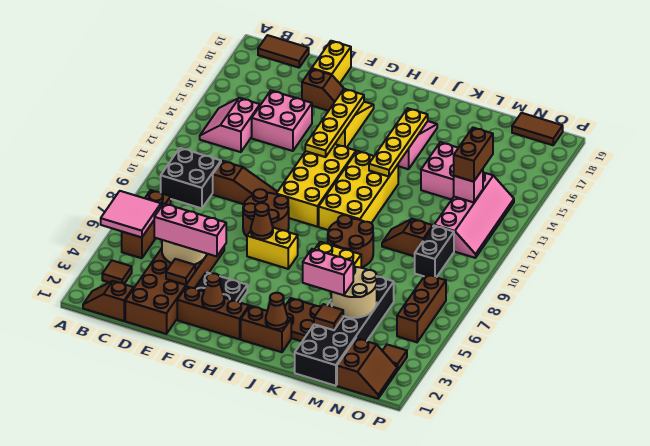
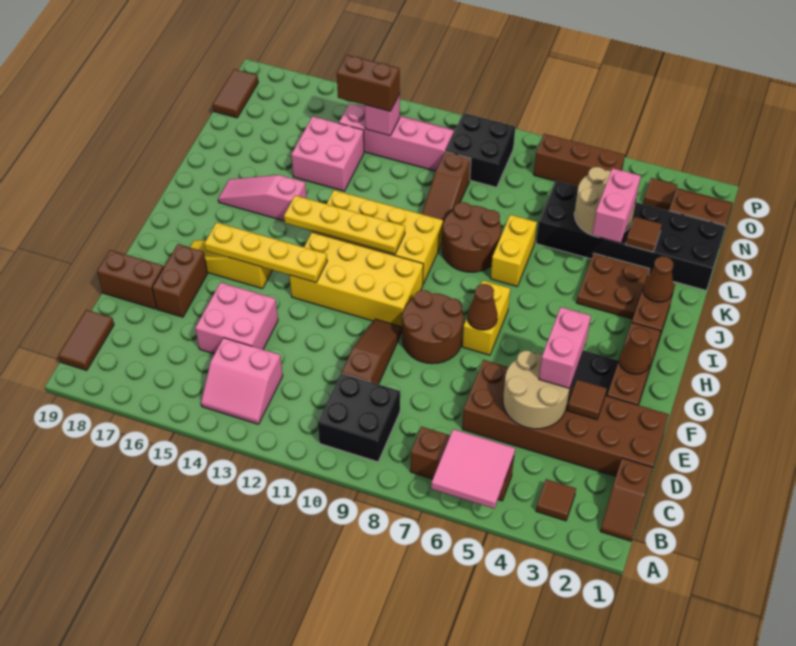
pink 1x3 brick [154,204,226,256] -> pink 1x2 brick [539,307,591,388]
brown 1x2 slope [302,69,344,111] -> brown 1x2 brick [152,244,208,317]
yellow 1x2 brick [312,41,351,83] -> brown 1x2 brick [97,250,164,309]
yellow 1x4 plate [369,108,428,176] -> yellow 1x4 plate moved to [284,196,405,254]
brown 1x2 slope [382,219,433,256] -> brown 1x3 slope [422,152,471,240]
black 1x2 brick [415,226,454,277] -> black 2x2 brick [445,113,515,187]

